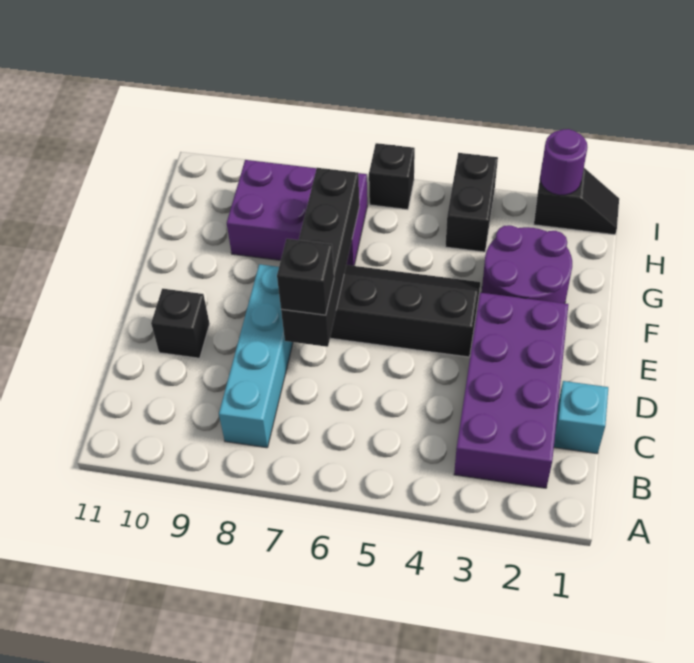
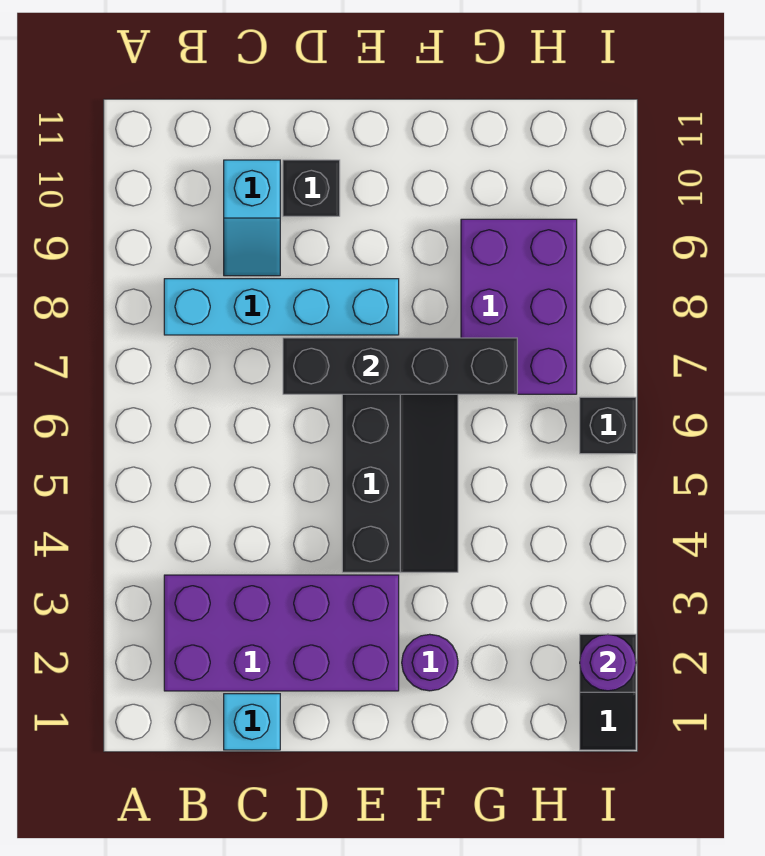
none -> cyan 1x2 slope [224,160,280,276]
black 1x1 brick [277,239,334,315] -> none
purple 2x2 round brick [482,225,572,303] -> purple 1x1 round brick [402,634,458,691]
black 1x2 brick [445,153,498,252] -> none

